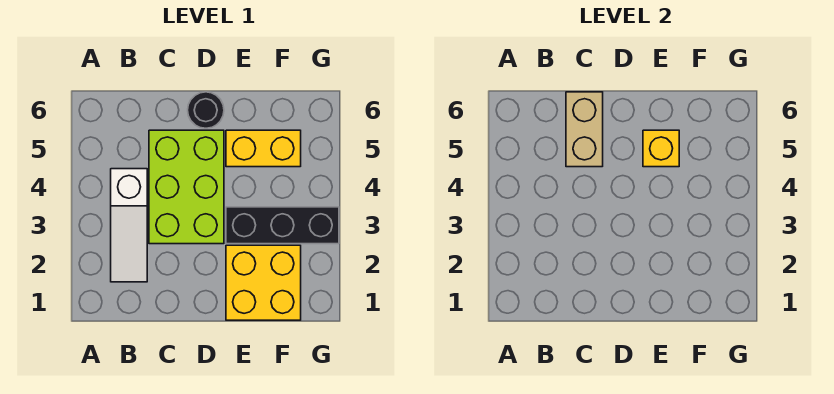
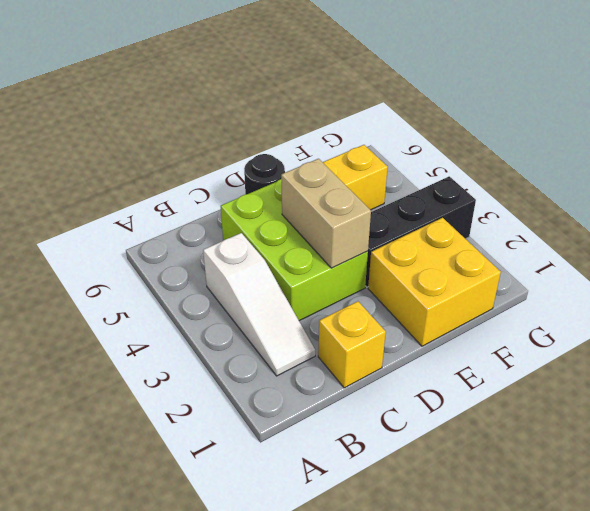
tan 1x2 brick [566,92,603,167] -> tan 1x2 brick moved to [281,159,371,268]
yellow 1x1 brick [643,130,679,167] -> yellow 1x1 brick moved to [318,301,386,388]

